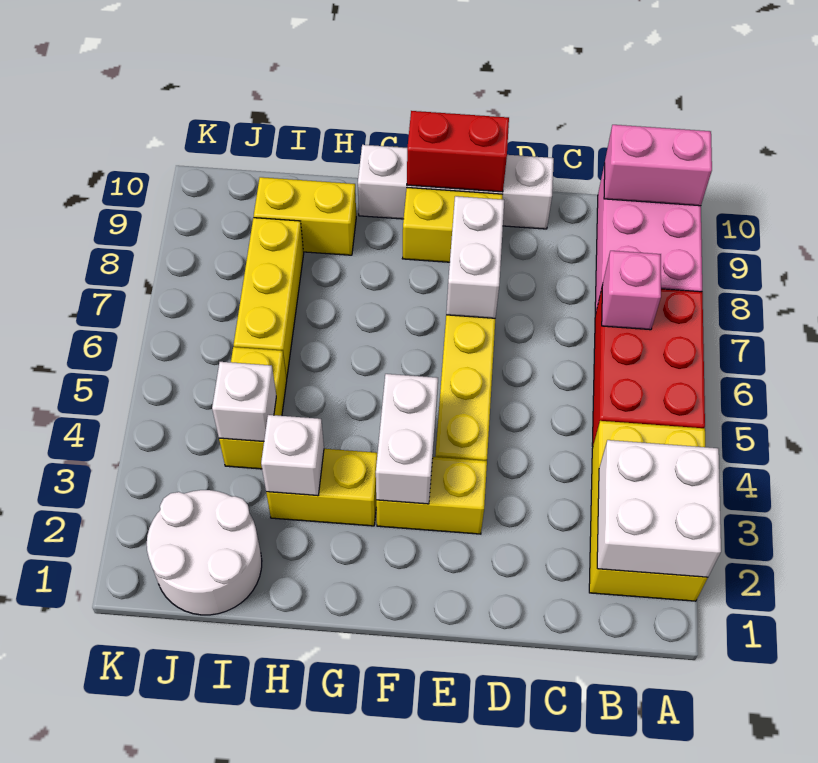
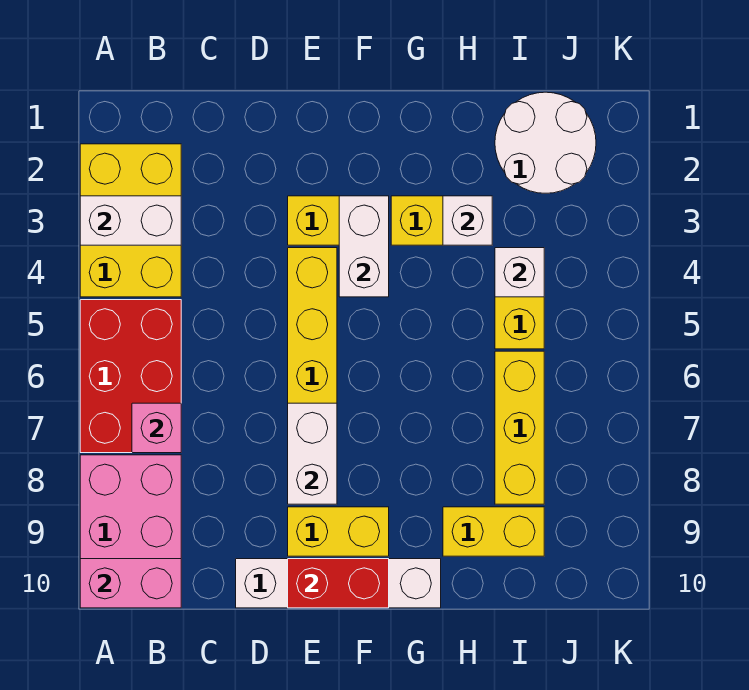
white 2x2 brick [597,440,721,577] -> white 1x2 brick [80,196,181,245]

